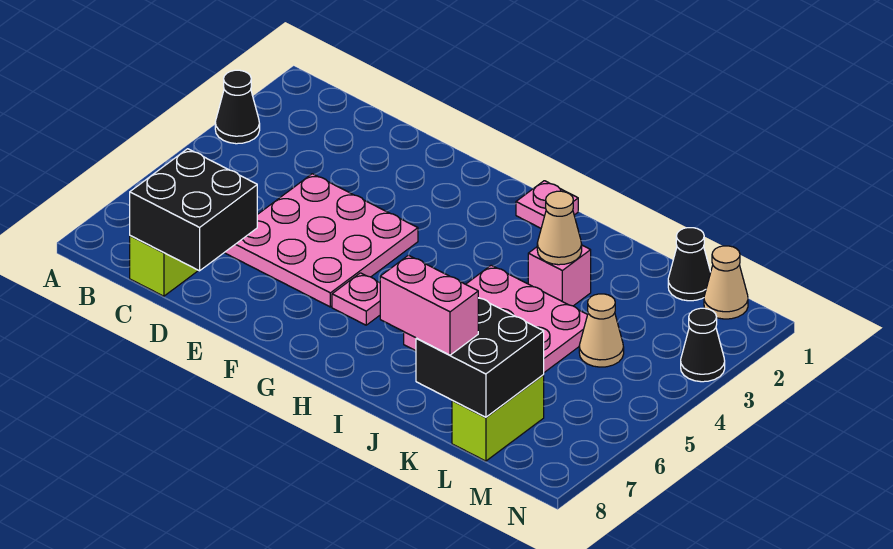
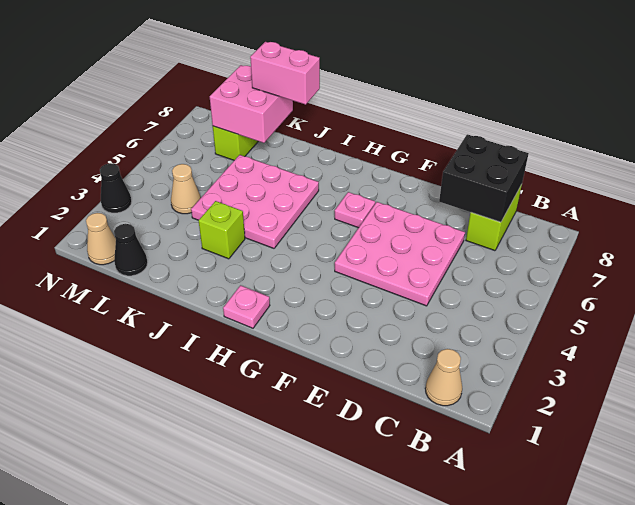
black 1x1 cone [215,70,260,144] -> none
pink 1x1 brick [528,245,591,306] -> lime 1x1 brick [199,201,245,259]
tan 1x1 cone [537,191,582,265] -> tan 1x1 cone moved to [425,349,462,406]
black 2x2 brick [416,298,544,417] -> pink 2x2 brick [210,65,293,143]

